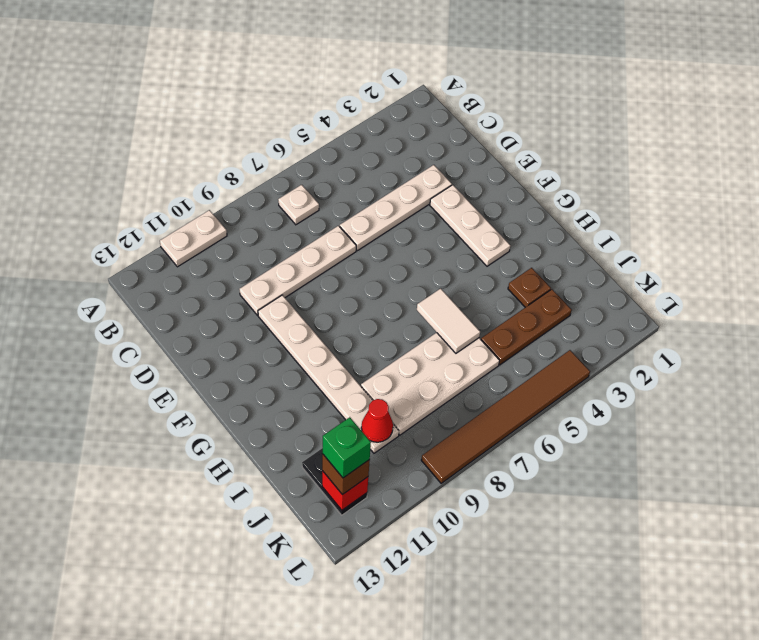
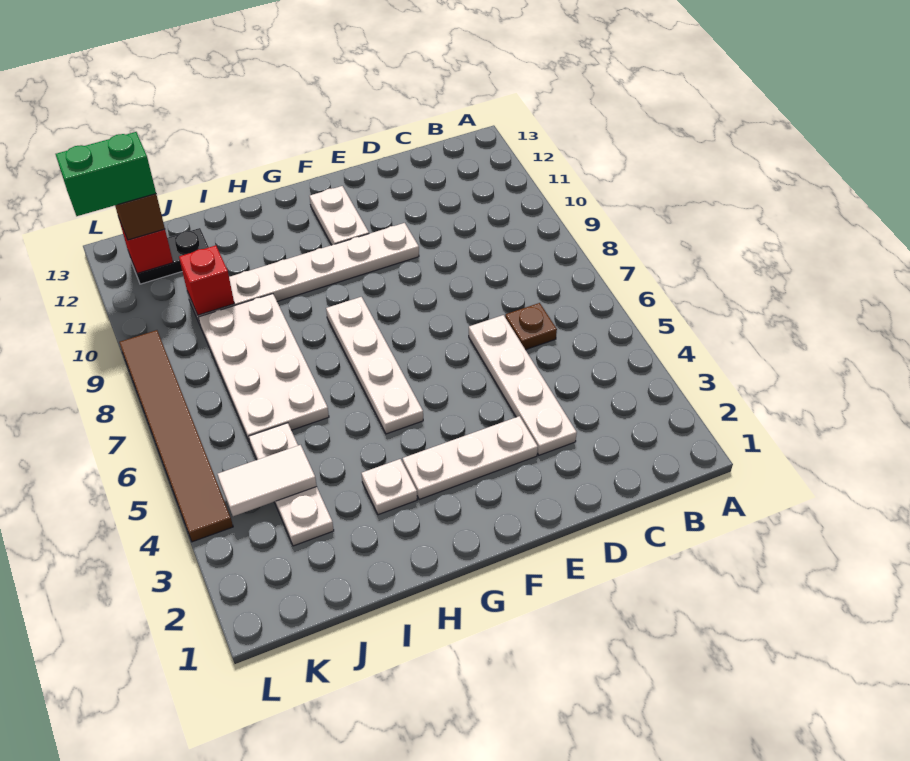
white 1x2 plate [160,210,227,267] -> white 1x2 plate moved to [310,186,369,245]
white 1x1 plate [278,185,319,225] -> white 1x1 plate moved to [361,459,417,515]
white 1x4 plate [239,226,356,315] -> white 1x4 plate moved to [326,297,423,434]
white 1x2 tile [417,288,480,353] -> white 1x2 tile moved to [218,445,317,516]
brown 1x1 plate [508,268,551,307] -> brown 1x1 plate moved to [505,303,557,350]
brown 1x3 plate [481,289,572,365] -> white 1x3 plate [249,423,334,546]
red 1x1 cone [361,399,393,442] -> red 1x1 brick [179,245,234,315]
green 1x1 brick [323,417,371,478] -> green 1x2 brick [56,132,156,216]

